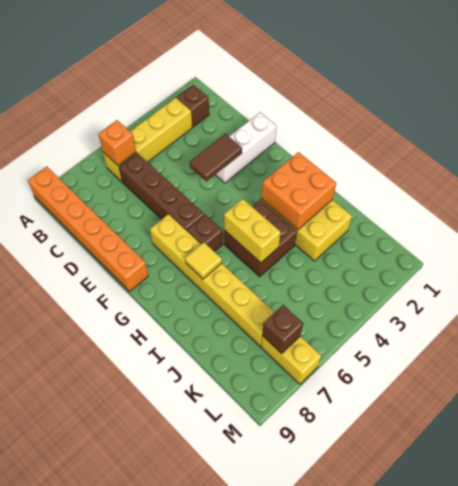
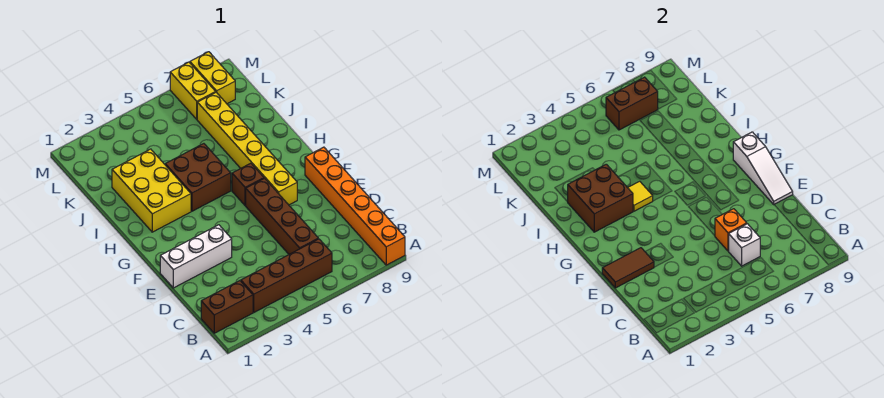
brown 1x1 brick [177,85,209,127] -> brown 1x2 brick [201,281,253,333]
yellow 1x4 brick [103,98,192,182] -> brown 1x4 brick [241,239,332,312]
orange 1x1 brick [98,120,136,165] -> orange 1x1 brick moved to [715,209,747,251]
none -> white 1x1 brick [729,224,760,266]
brown 1x2 tile [190,134,242,181] -> brown 1x2 tile moved to [602,248,654,288]
none -> white 1x3 slope [733,132,793,204]
orange 2x2 brick [261,152,336,230] -> brown 2x2 brick [568,164,633,232]
yellow 1x2 brick [224,199,281,263] -> yellow 1x2 brick moved to [190,52,235,104]
yellow 1x1 tile [185,242,222,279] -> yellow 1x1 tile moved to [628,181,653,211]
brown 1x1 brick [262,305,303,354] -> brown 1x2 brick [606,77,658,130]

